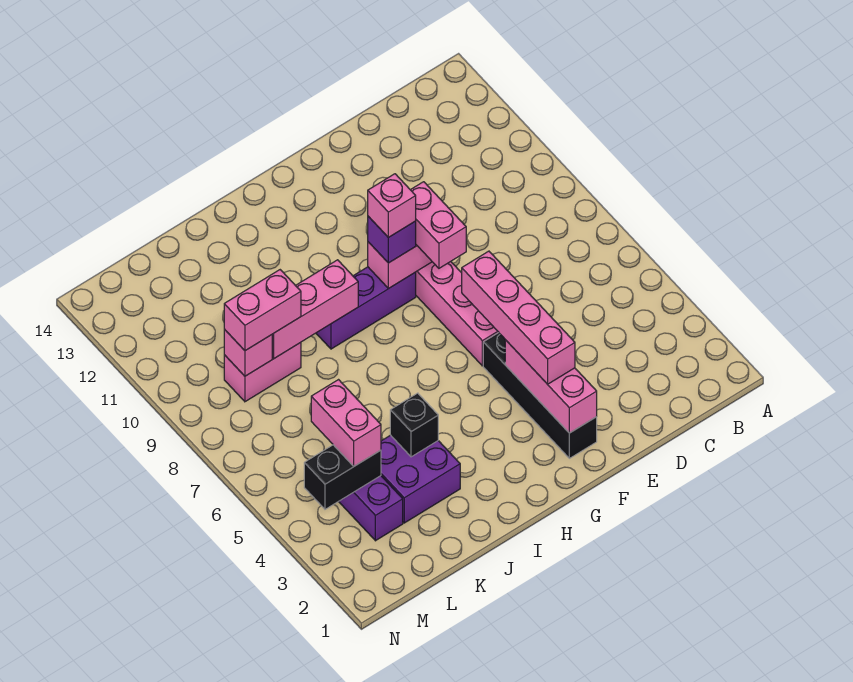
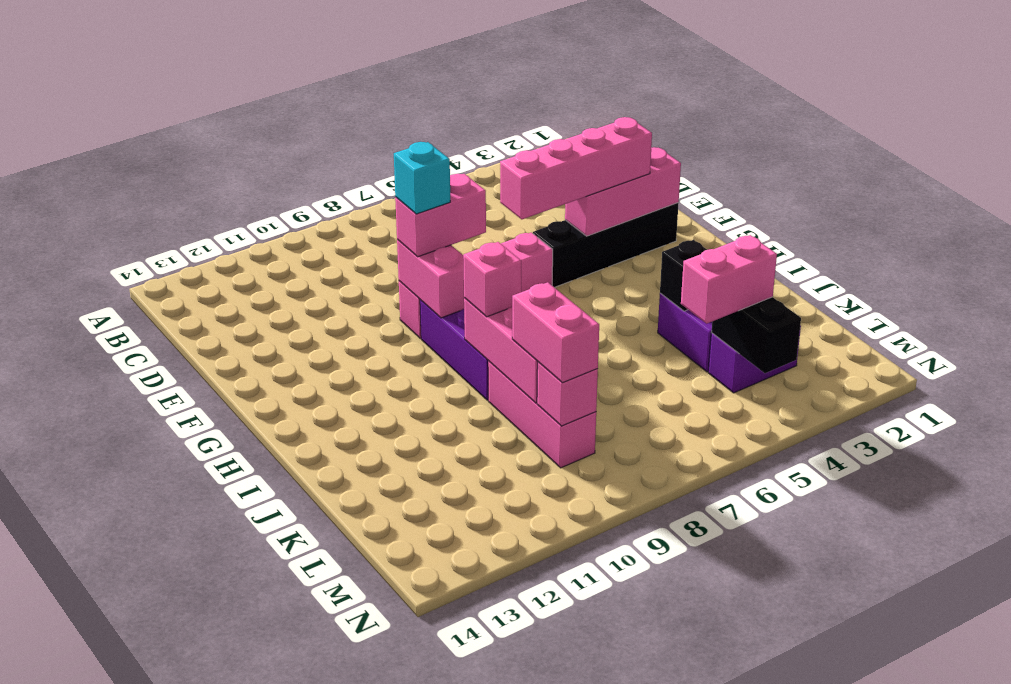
none -> cyan 1x1 brick [394,142,450,214]
purple 1x1 brick [368,216,416,263] -> none
pink 1x1 brick [368,174,416,238] -> pink 1x1 brick moved to [463,242,521,317]
pink 1x2 brick [224,343,301,402] -> pink 1x3 brick [488,361,596,468]

